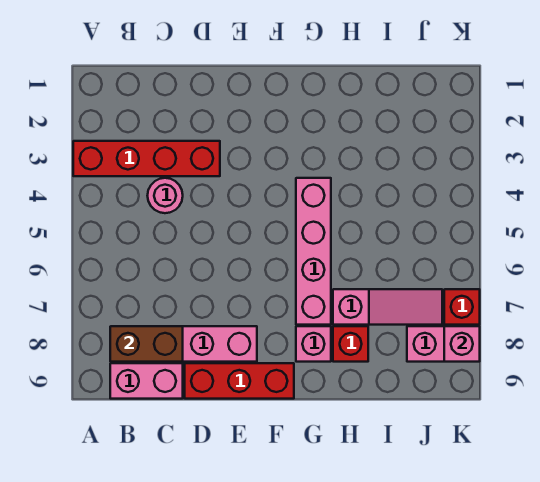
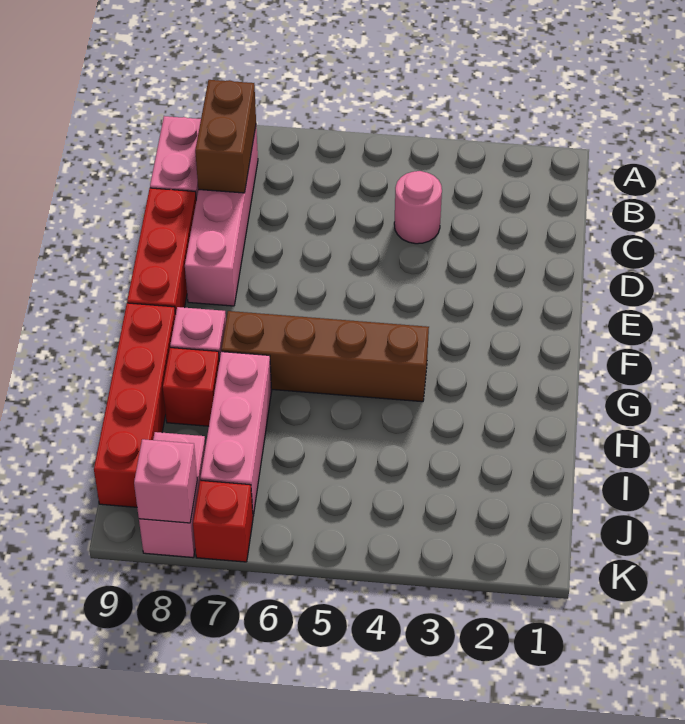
red 1x4 brick [73,141,220,176] -> red 1x4 brick moved to [94,303,176,507]
pink 1x4 brick [296,178,331,325] -> brown 1x4 brick [221,311,429,402]
pink 1x3 slope [333,289,442,325] -> pink 1x3 brick [200,352,272,516]

